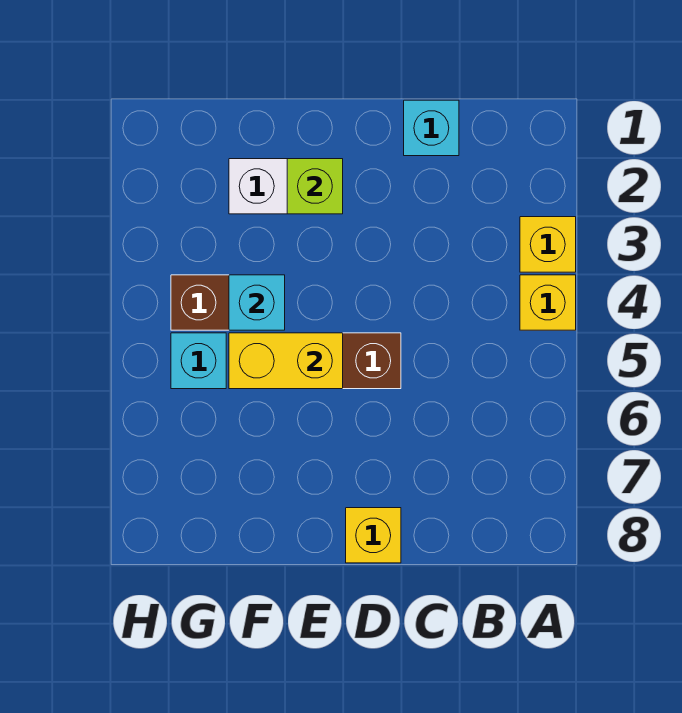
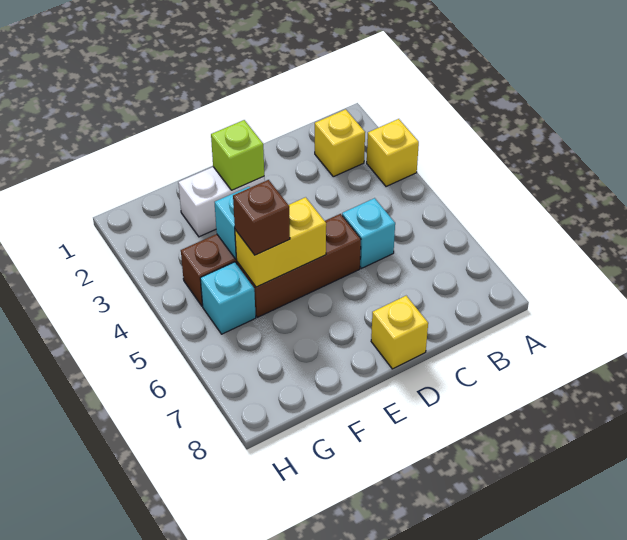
yellow 1x1 brick [520,275,576,330] -> yellow 1x1 brick moved to [315,109,365,177]
cyan 1x1 brick [404,100,459,156] -> cyan 1x1 brick moved to [342,198,395,268]
none -> brown 1x1 brick [233,180,290,255]

